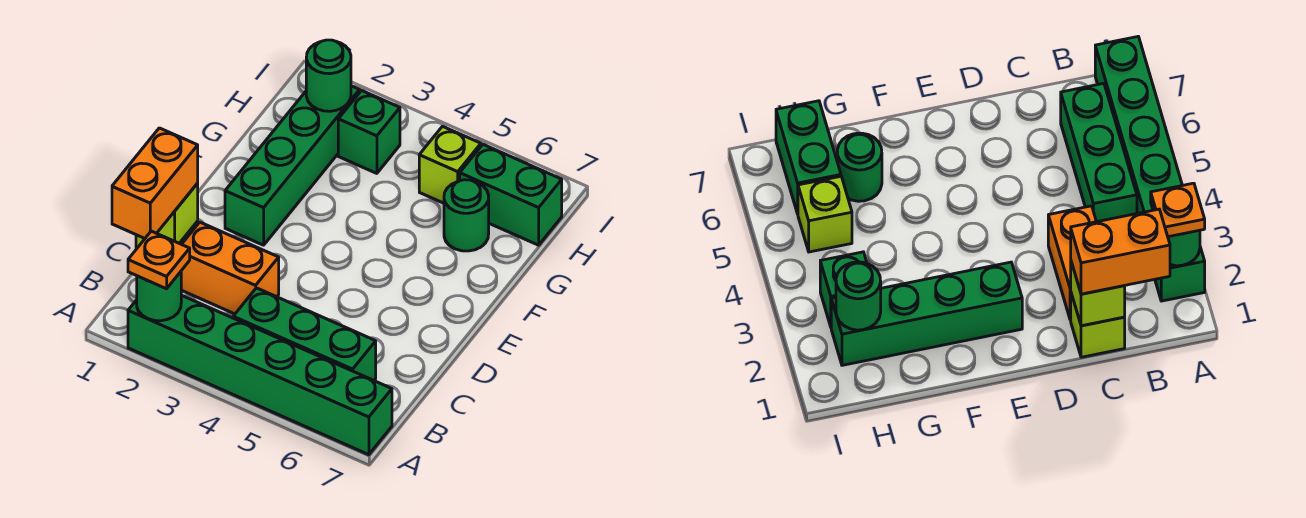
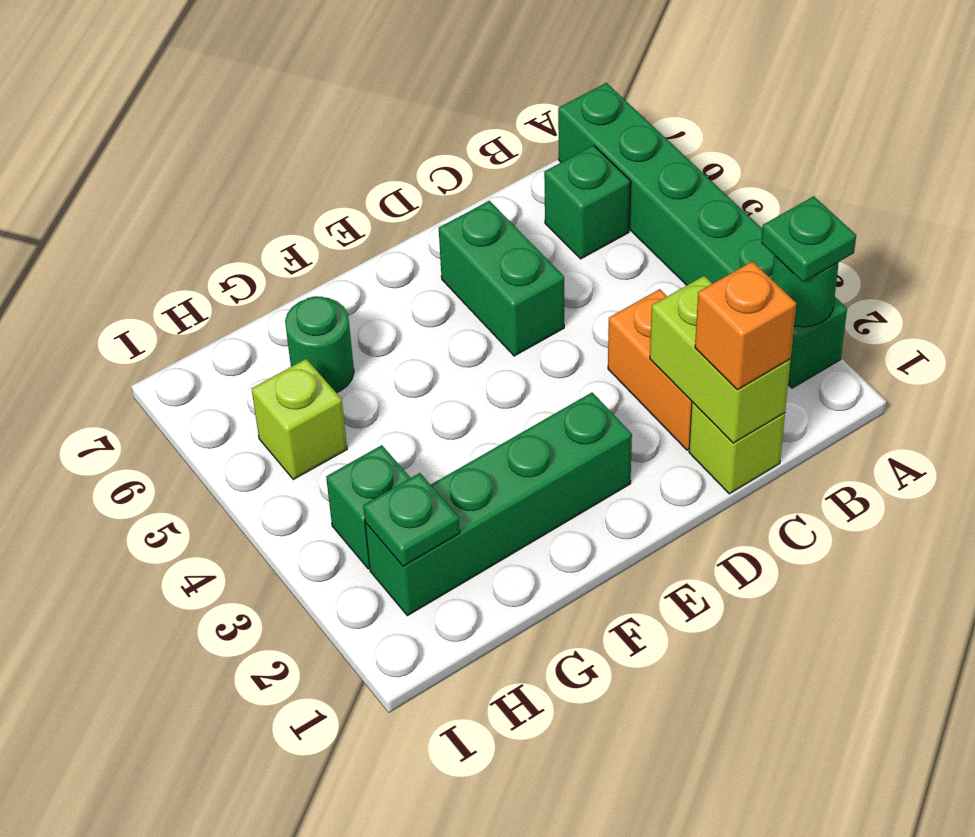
orange 1x1 plate [128,231,190,289] -> green 1x1 plate [761,196,856,282]
orange 1x2 brick [112,128,198,238] -> orange 1x1 brick [695,261,796,390]
green 1x3 brick [233,288,376,380] -> green 1x1 brick [544,145,630,259]
lime 1x1 brick [157,183,198,243] -> lime 1x2 brick [650,276,791,443]
green 1x1 round brick [306,40,351,111] -> green 1x1 plate [363,473,460,566]
green 1x2 brick [460,144,562,245] -> green 1x2 brick moved to [439,201,564,356]

